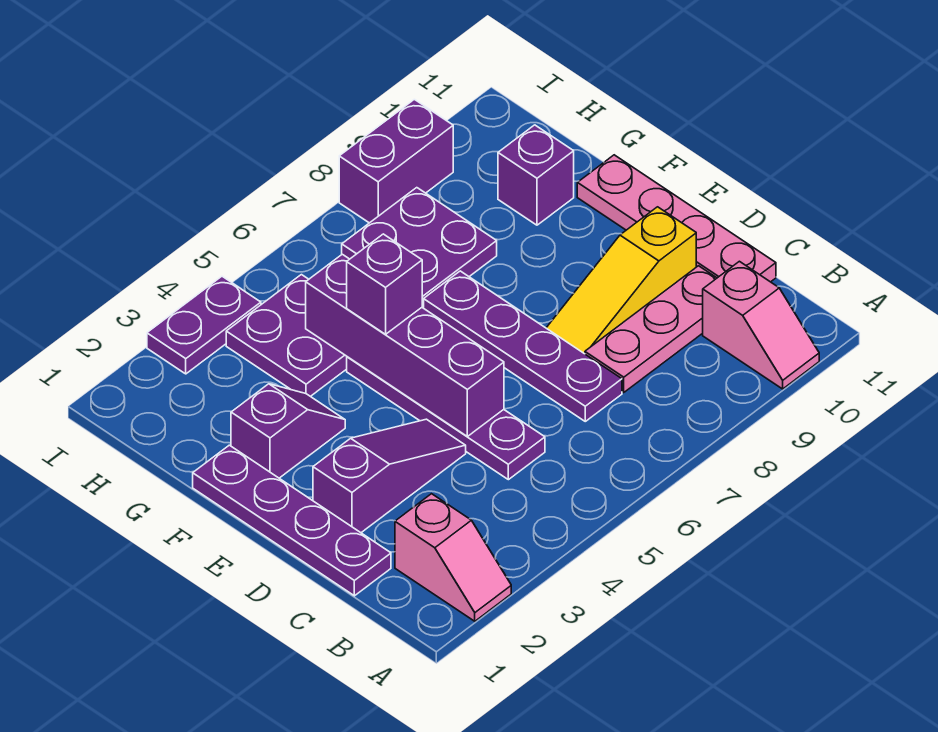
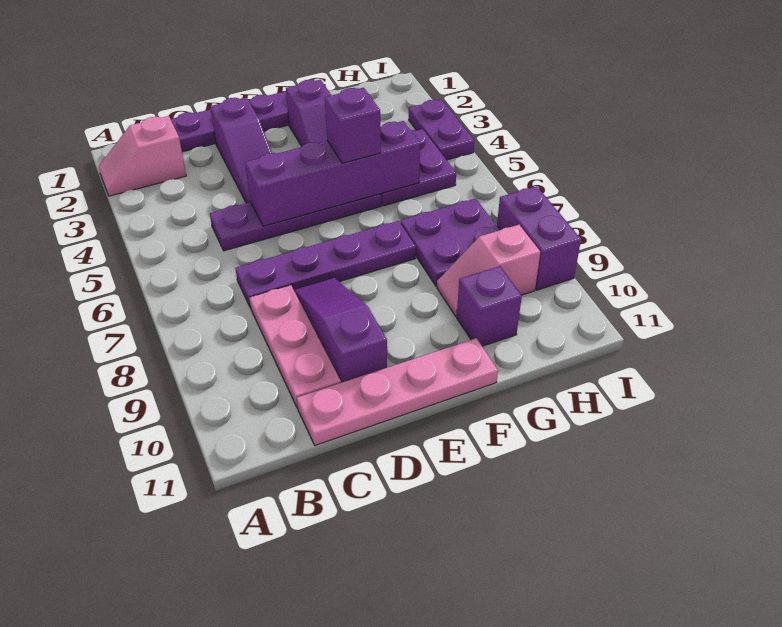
pink 1x2 slope [703,261,819,389] -> pink 1x2 slope moved to [437,225,540,316]
yellow 1x3 slope [547,207,696,354] -> purple 1x3 slope [294,278,387,383]

